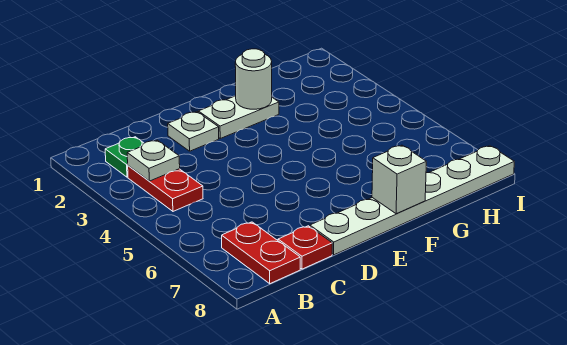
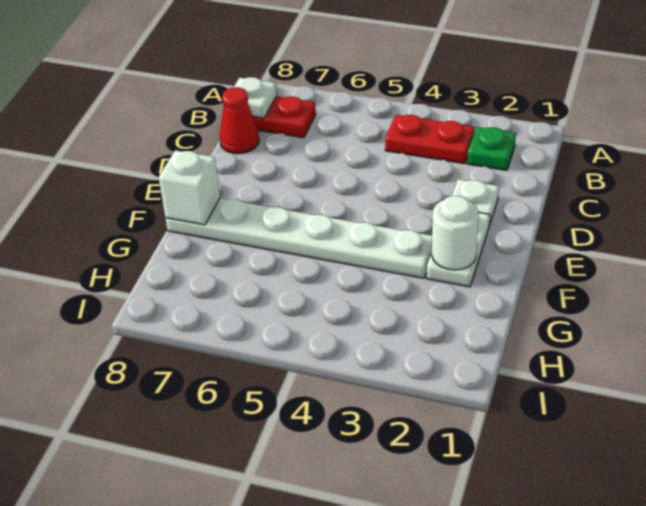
white 1x1 plate [127,140,180,181] -> white 1x1 plate moved to [234,77,277,118]
red 1x1 plate [278,226,332,269] -> red 1x1 cone [220,87,259,154]
white 1x6 plate [310,146,514,255] -> white 1x6 plate turned to [166,198,432,278]

